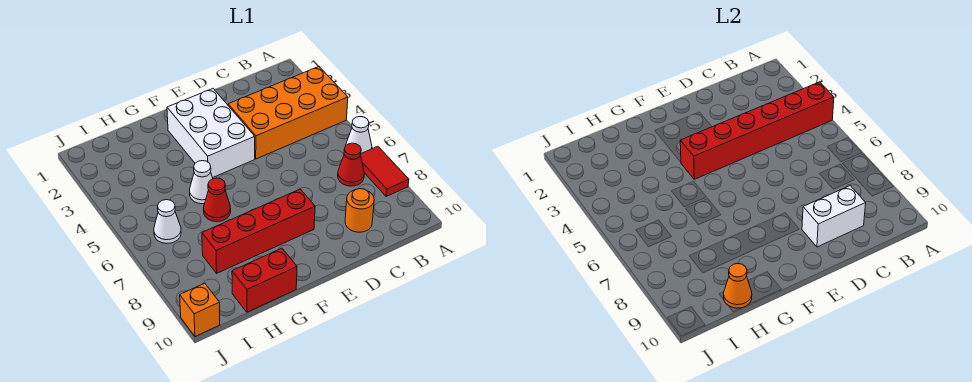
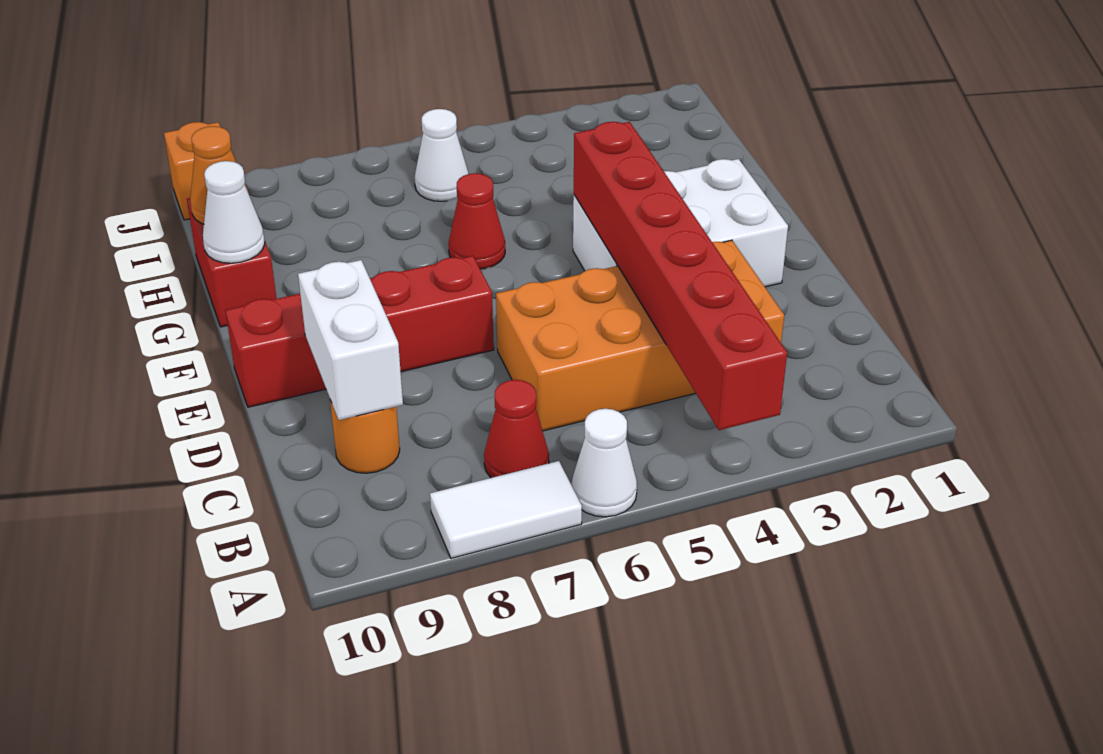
orange 2x4 brick [228,67,348,159] -> orange 2x4 brick turned to [496,240,784,431]
red 1x2 tile [361,146,409,196] -> white 1x2 tile [430,461,582,558]
red 1x4 brick [202,189,315,273] -> red 1x4 brick turned to [225,256,494,407]
white 1x1 cone [190,161,213,204] -> white 1x1 cone moved to [203,161,265,263]

